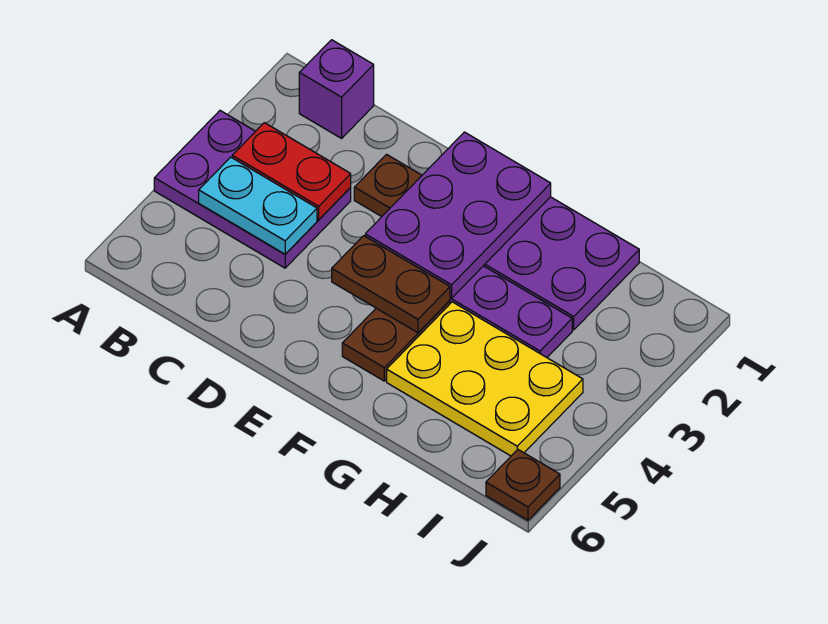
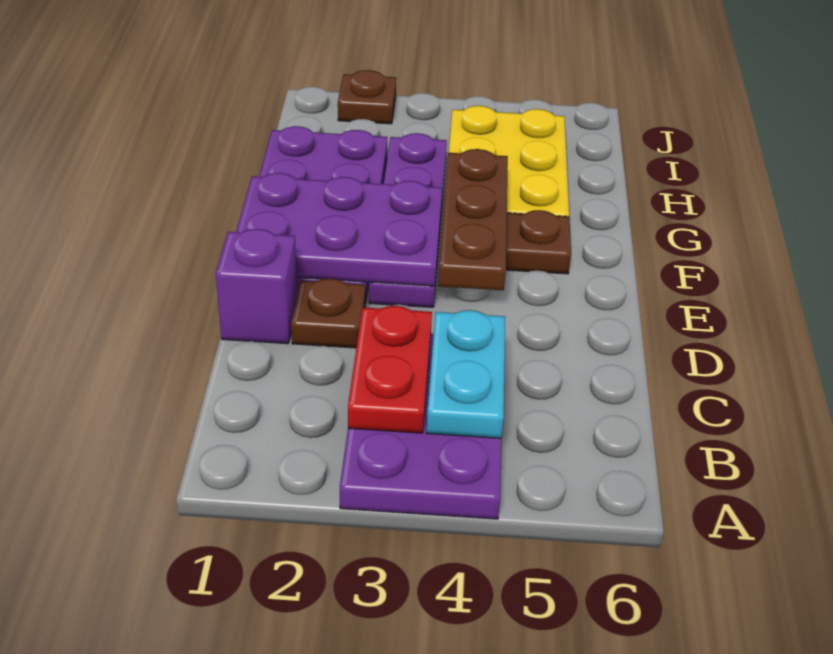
purple 1x1 brick [299,40,374,138] -> purple 1x1 brick moved to [216,229,297,344]
brown 1x2 plate [332,236,450,333] -> brown 1x3 plate [438,149,508,290]
brown 1x1 plate [486,450,560,520] -> brown 1x1 plate moved to [338,70,396,124]

